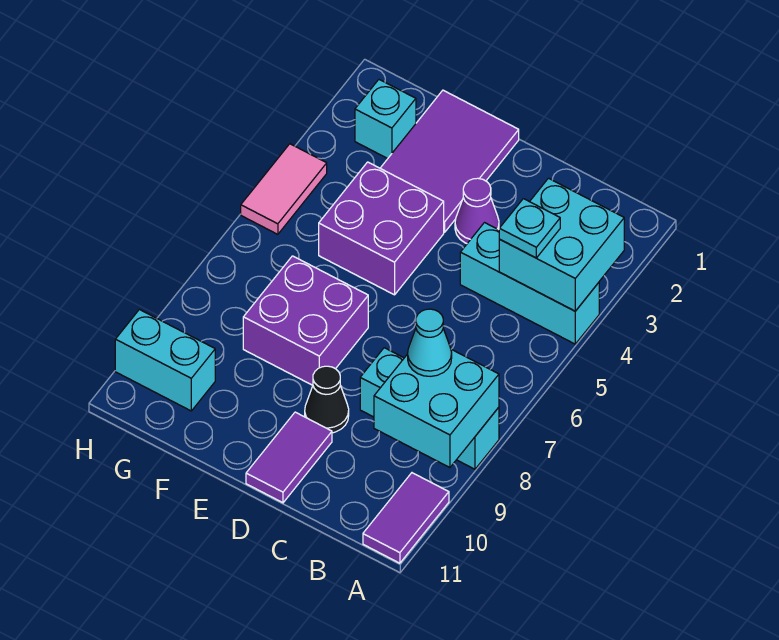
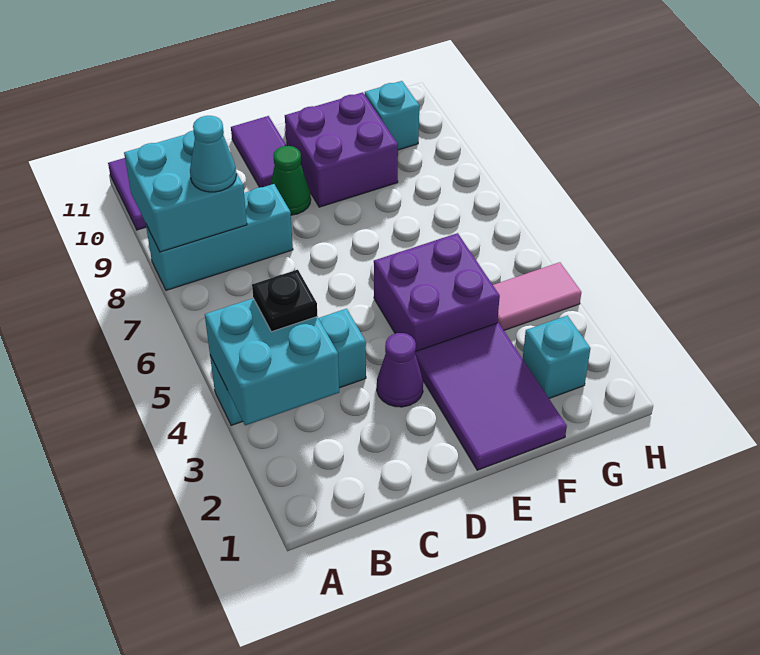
cyan 1x1 plate [499,199,560,258] -> black 1x1 plate [252,270,317,332]
black 1x1 cone [305,366,349,433] -> green 1x1 cone [271,146,311,215]
purple 2x2 brick [243,256,368,385] -> purple 2x2 brick moved to [285,92,398,207]
cyan 1x2 brick [115,310,215,411] -> cyan 1x1 brick [365,81,419,150]
pink 1x2 tile [241,144,327,234] -> pink 1x2 tile turned to [493,262,581,330]

